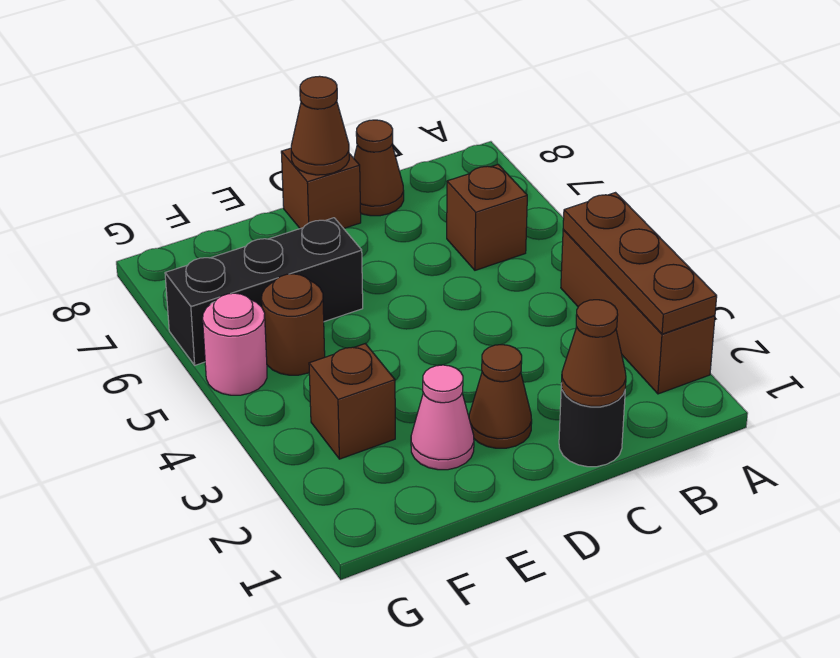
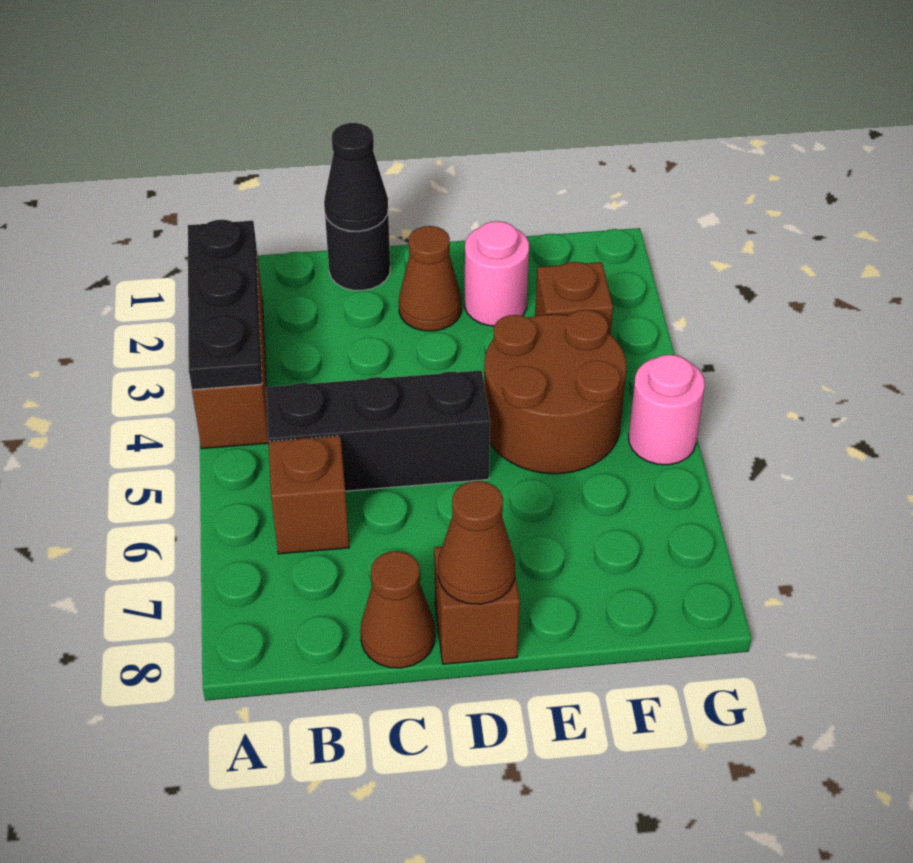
brown 1x3 plate [563,193,717,334] -> black 1x3 plate [188,220,262,390]
brown 1x1 cone [561,300,626,406] -> black 1x1 cone [324,123,388,231]
pink 1x1 cone [411,365,474,470] -> pink 1x1 round brick [465,221,529,326]
black 1x3 brick [165,218,363,365] -> black 1x3 brick moved to [266,371,490,491]
brown 1x1 round brick [262,274,325,375] -> brown 2x2 round brick [484,310,627,474]

